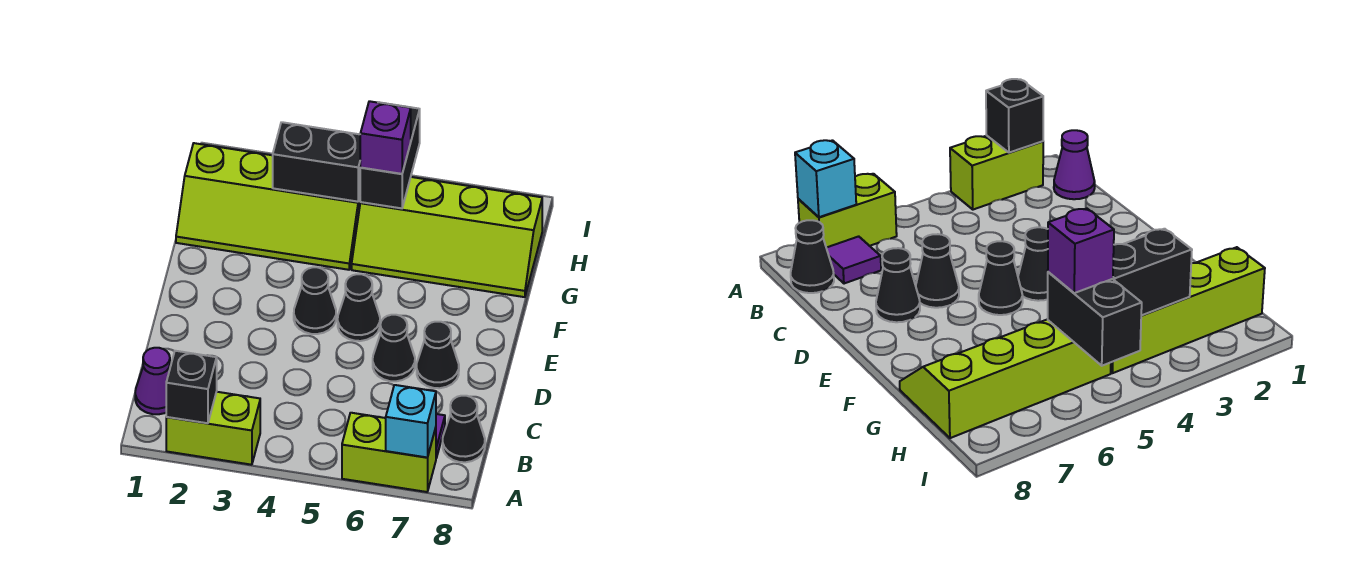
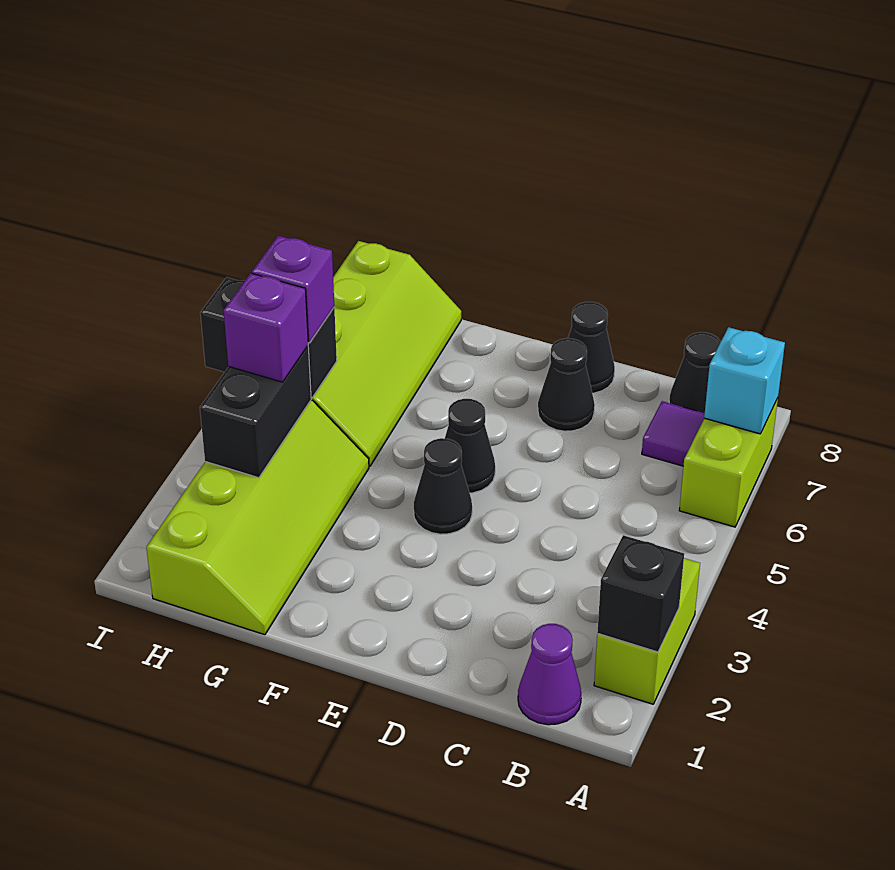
black 1x1 cone [373,315,415,381] -> black 1x1 cone moved to [568,302,615,393]
none -> purple 1x1 brick [224,273,308,382]

